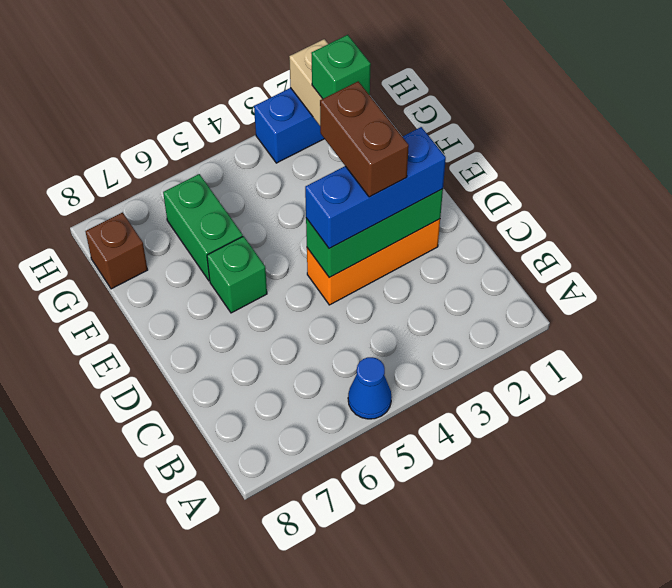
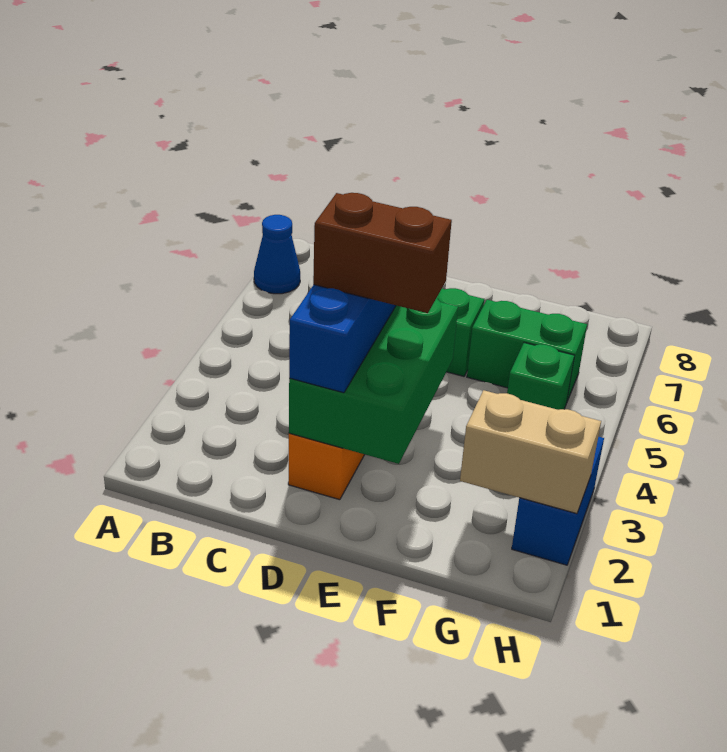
blue 1x1 cone [348,357,392,419] -> blue 1x1 cone moved to [254,215,300,294]
green 1x3 brick [306,189,443,278] -> green 2x3 brick [289,299,458,464]
green 1x1 brick [311,35,371,99] -> green 1x1 brick moved to [507,343,575,410]
brown 1x1 brick [85,213,148,289] -> none

